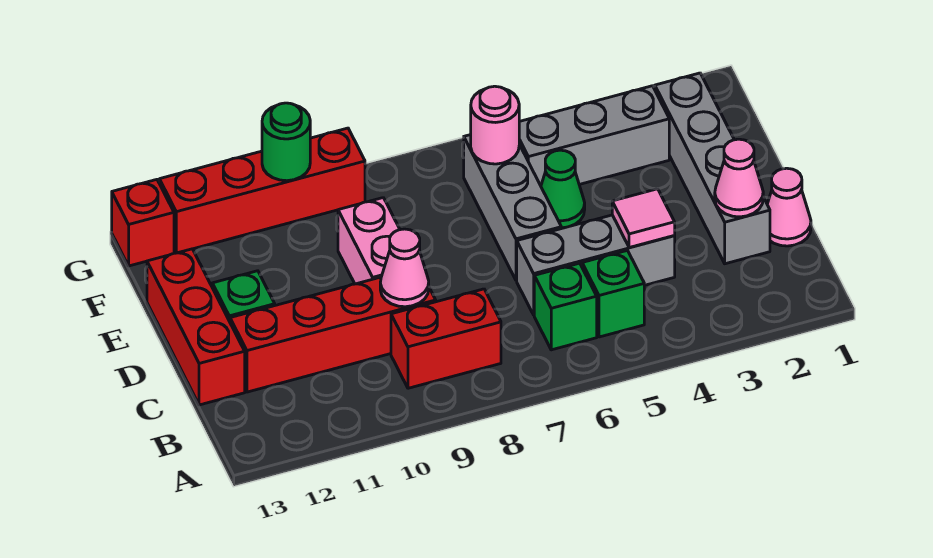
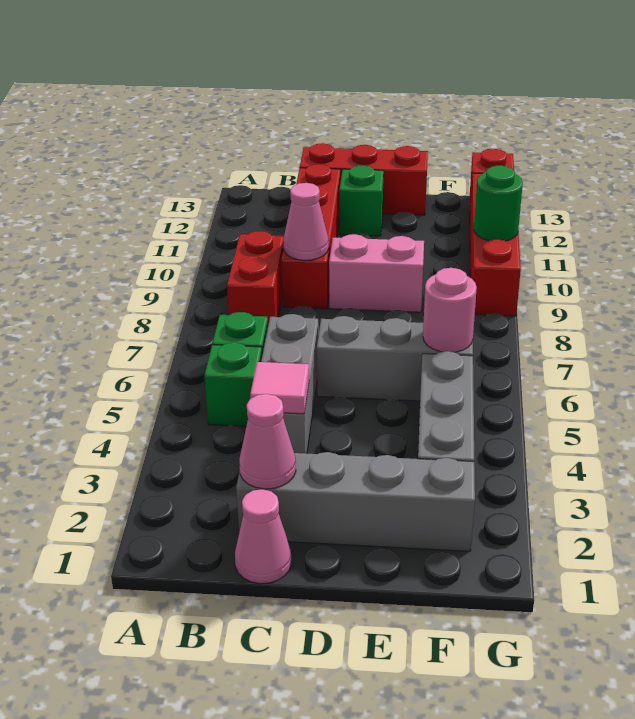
green 1x1 cone [541,150,585,228] -> none

